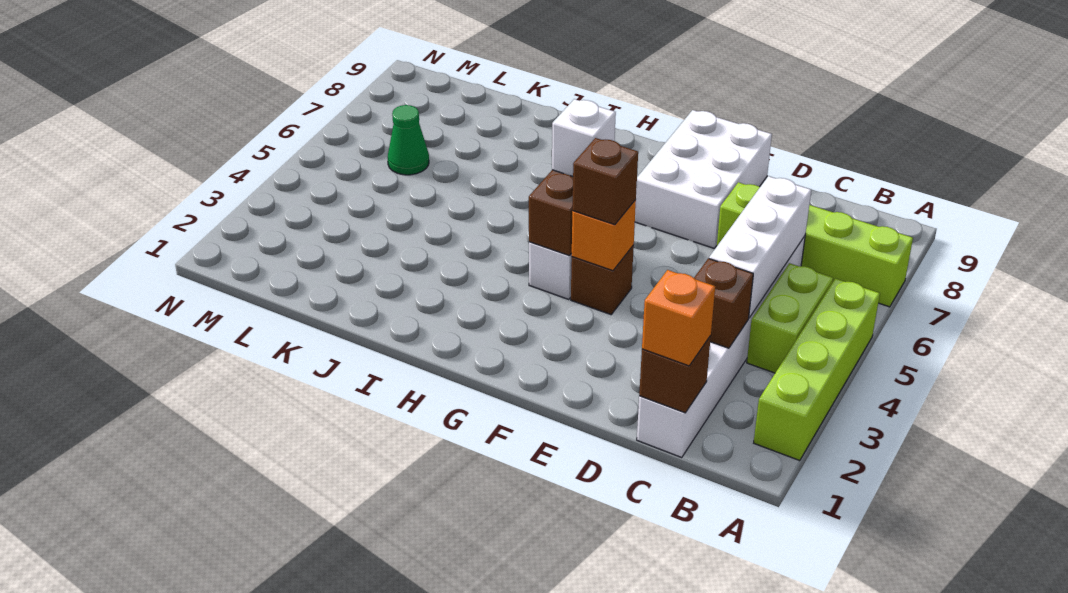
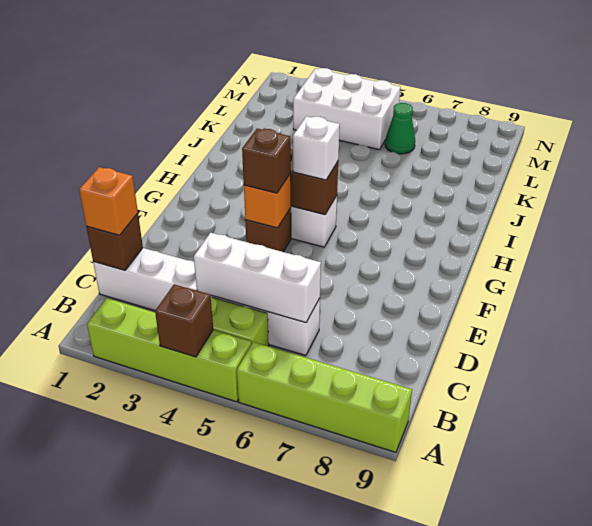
lime 1x4 brick [717,182,913,307] -> lime 1x4 brick turned to [237,342,412,452]
brown 1x1 brick [694,258,753,348] -> brown 1x1 brick moved to [155,284,213,357]
white 2x3 brick [635,110,772,248] -> white 2x3 brick moved to [293,68,401,150]

